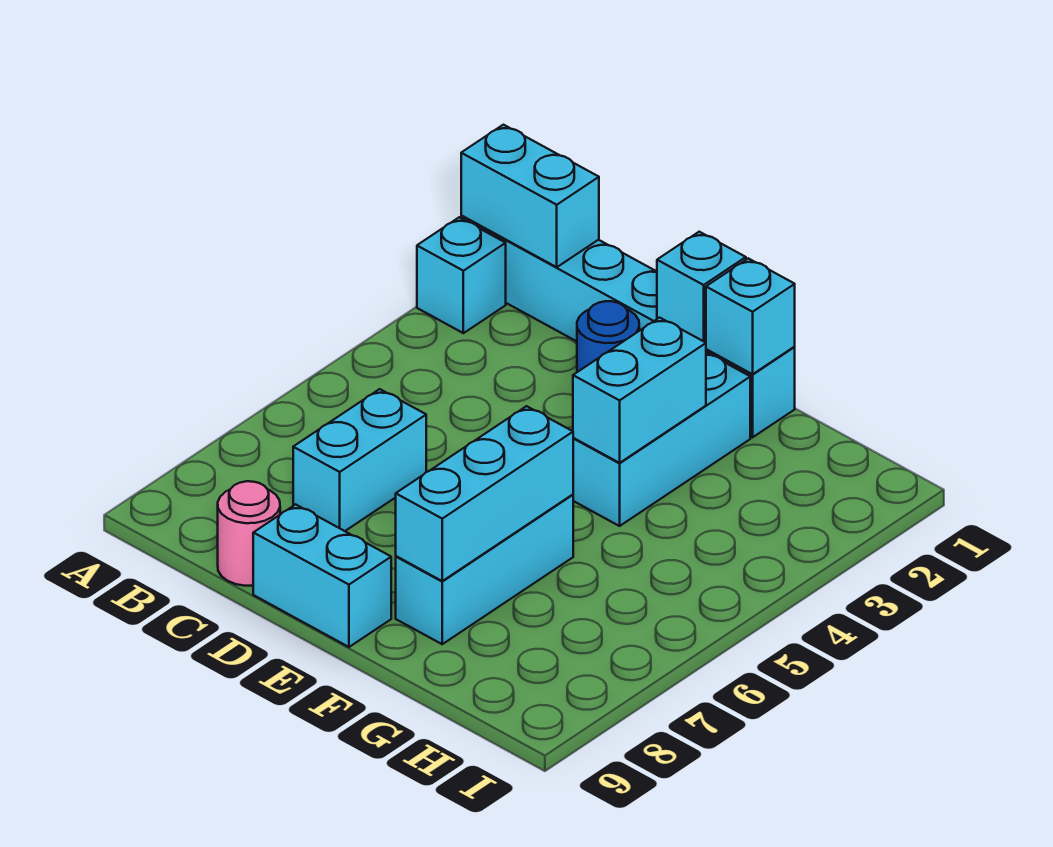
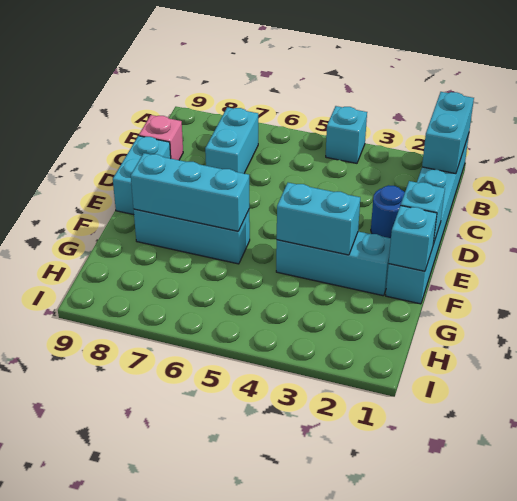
cyan 1x1 brick [417,217,506,333] -> cyan 1x1 brick moved to [326,106,367,163]
cyan 1x2 brick [293,389,426,531] -> cyan 1x2 brick turned to [205,107,258,173]
pink 1x1 round brick [218,481,280,586] -> pink 1x1 brick [139,115,183,160]

